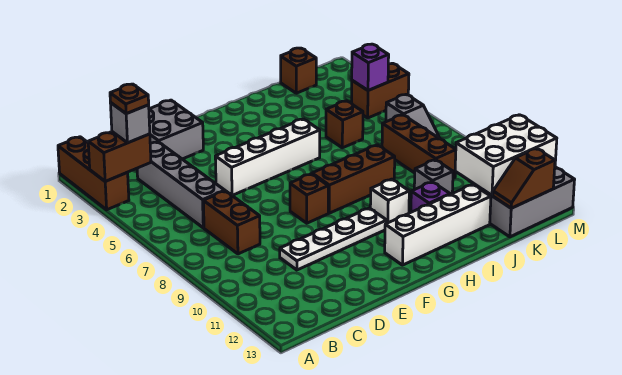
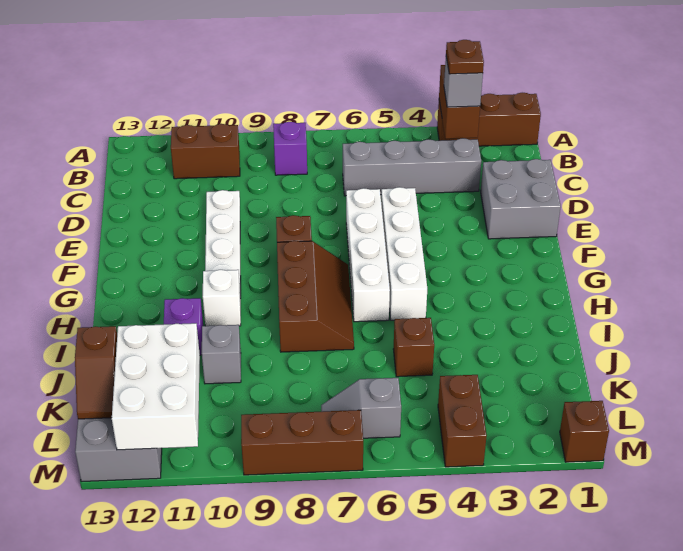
brown 1x2 brick [203,191,260,254] -> brown 1x2 brick moved to [171,124,240,179]
white 1x4 brick [385,185,491,265] -> white 1x4 brick moved to [346,188,390,322]
brown 1x1 brick [281,48,316,93] -> brown 1x1 brick moved to [560,401,609,462]
brown 1x3 brick [382,115,456,178] -> brown 1x3 brick moved to [241,410,363,475]
brown 1x2 slope [493,148,555,208] -> brown 1x2 slope turned to [75,326,117,419]
purple 1x1 brick [352,44,389,90] -> purple 1x1 brick moved to [273,122,307,175]

